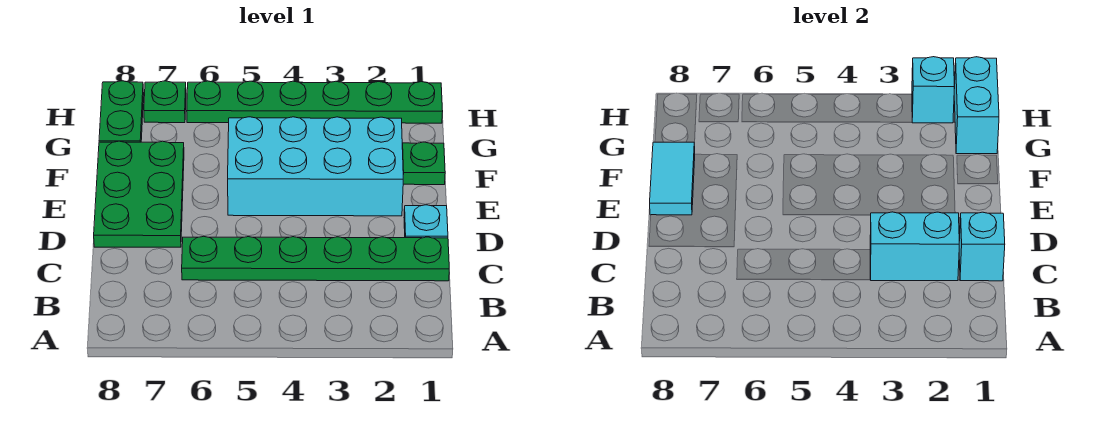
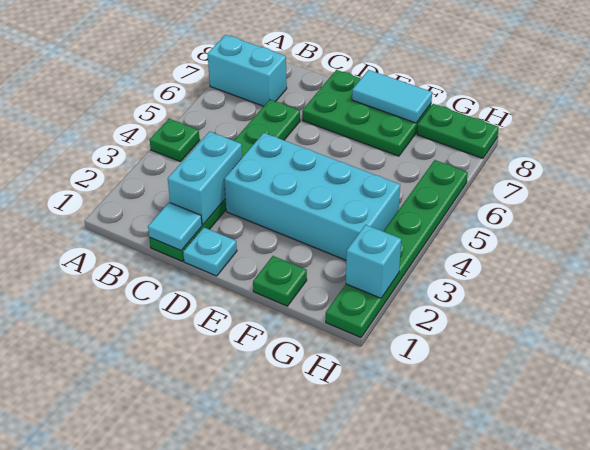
cyan 1x1 brick [959,212,1005,281] -> cyan 1x1 tile [148,202,202,250]
cyan 2x4 brick [228,117,403,216] -> cyan 2x4 brick turned to [224,133,400,260]
cyan 1x2 brick [954,57,999,154] -> cyan 1x2 brick moved to [208,35,287,106]
green 1x1 plate [144,81,186,123] -> green 1x1 plate moved to [150,119,200,161]

